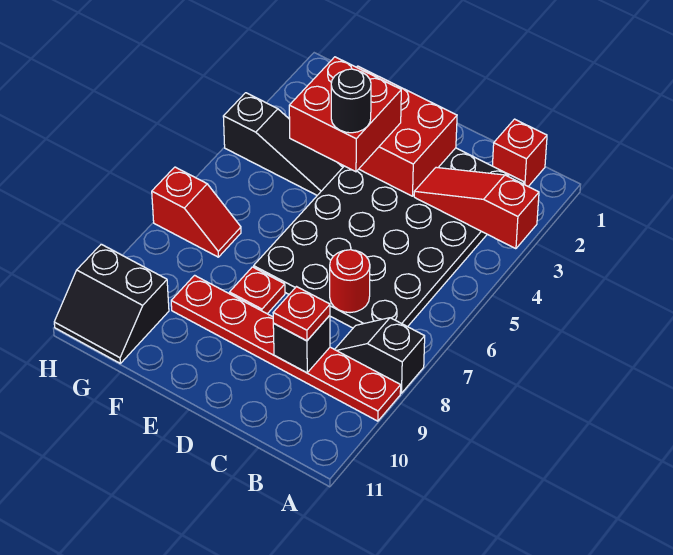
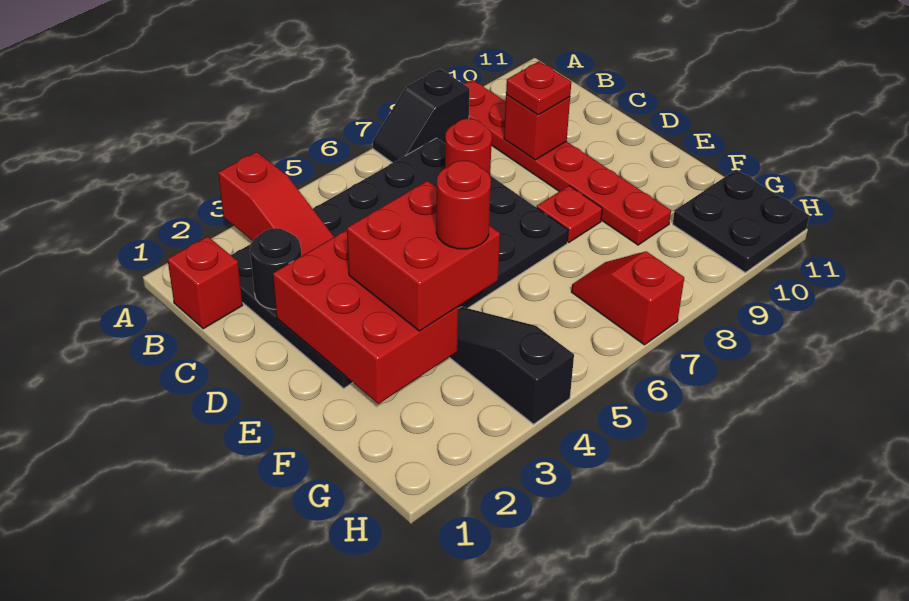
black 1x2 slope [335,318,425,393] -> black 1x2 slope turned to [373,69,470,163]
black 1x1 brick [273,315,330,373] -> red 1x1 brick [504,95,570,160]
black 1x1 round brick [331,69,371,133] -> black 1x1 round brick moved to [250,228,301,309]
none -> red 1x1 round brick [436,160,491,249]
black 2x2 slope [54,244,169,363] -> black 2x2 plate [673,170,809,273]

